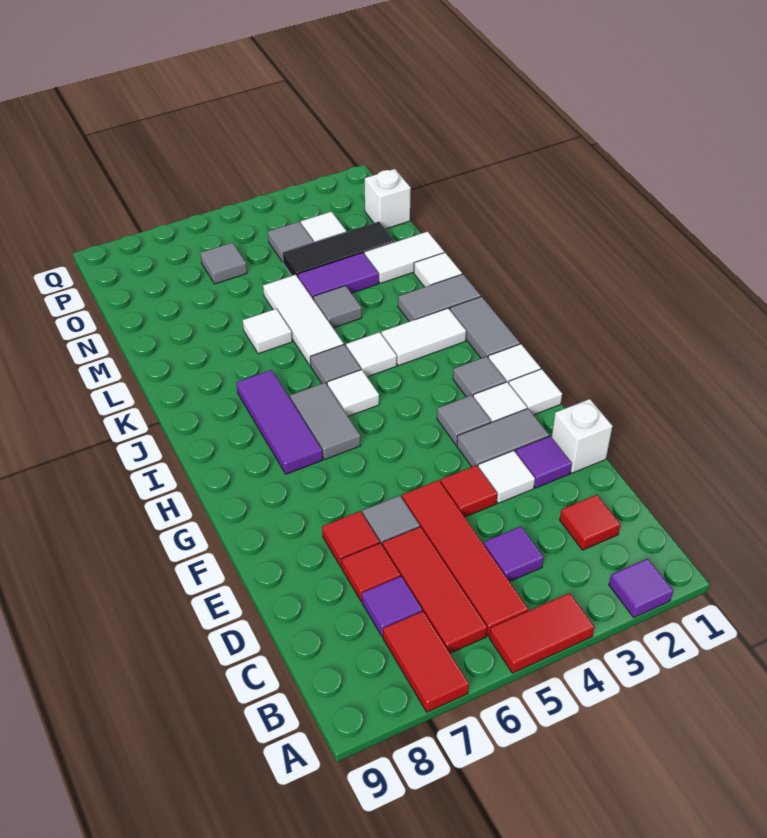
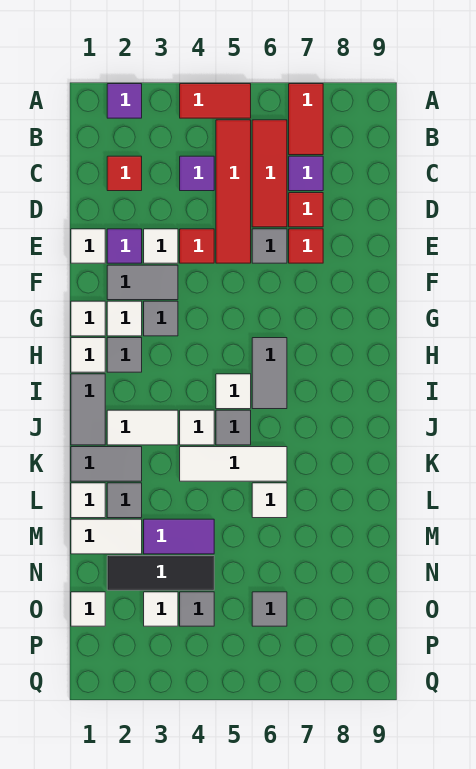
white 1x1 brick [552,399,612,473] -> white 1x1 tile [71,229,105,263]
purple 1x3 tile [236,370,323,474] -> none
white 1x3 tile [263,275,344,366] -> white 1x3 tile turned to [180,447,287,481]
grey 1x1 tile [313,286,362,328] -> grey 1x1 tile moved to [107,483,142,518]
white 1x1 brick [365,169,411,229] -> white 1x1 tile [71,592,105,626]

